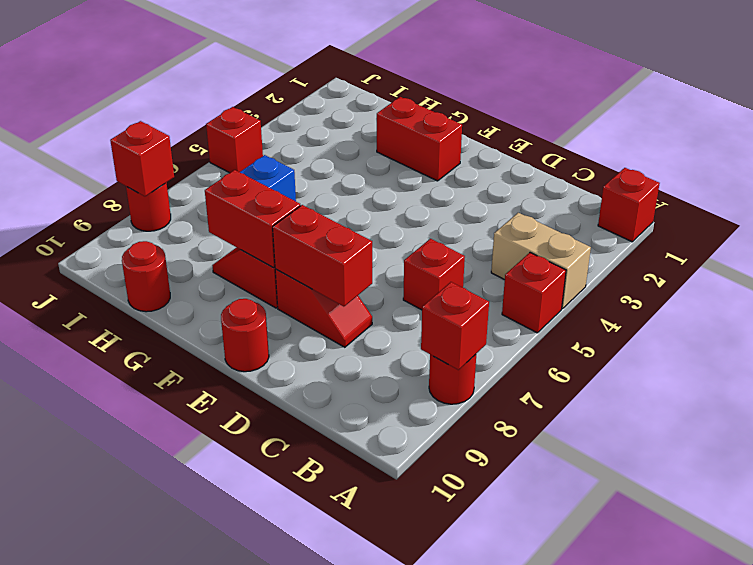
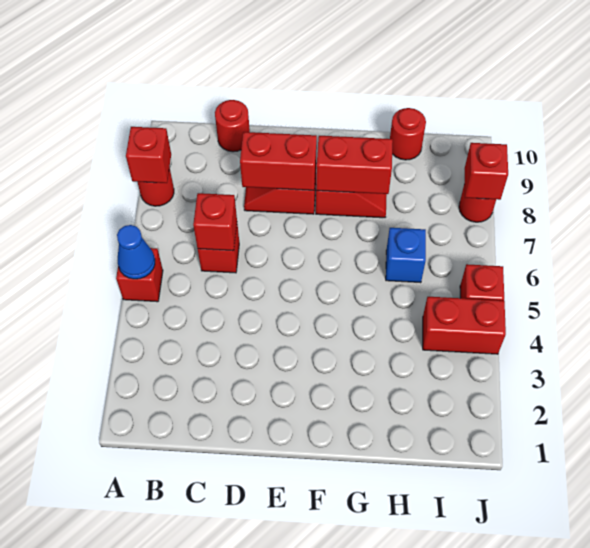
red 1x1 brick [598,168,660,242] -> red 1x1 brick moved to [193,193,237,251]
tan 1x2 brick [491,213,591,309] -> none
none -> blue 1x1 cone [117,225,155,279]
red 1x1 round brick [221,299,269,372] -> red 1x1 round brick moved to [215,100,250,152]
red 1x2 brick [377,97,462,181] -> red 1x2 brick moved to [423,297,506,354]

